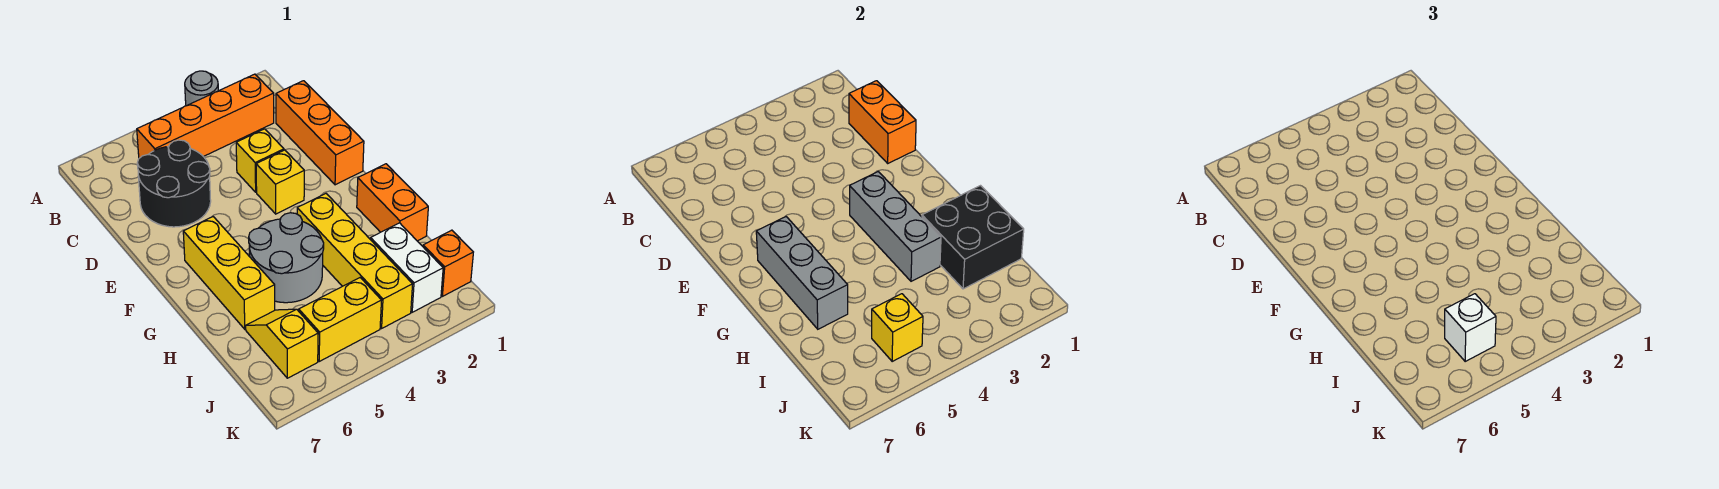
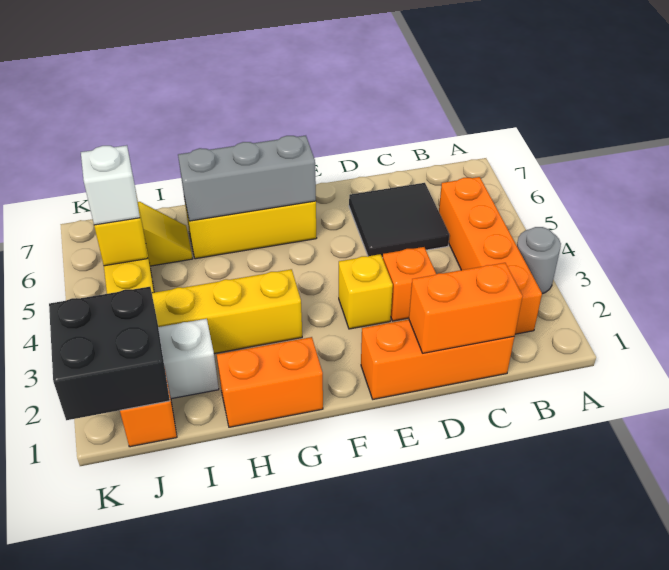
black 2x2 round brick [137,140,211,227] -> black 2x2 tile [349,183,449,258]
yellow 1x1 brick [236,129,284,192] -> orange 1x1 brick [383,247,436,321]
grey 1x3 brick [850,172,941,281] -> none
grey 2x2 round brick [249,213,324,303] -> none
black 2x2 brick [922,186,1024,289] -> black 2x2 brick moved to [49,287,170,420]

